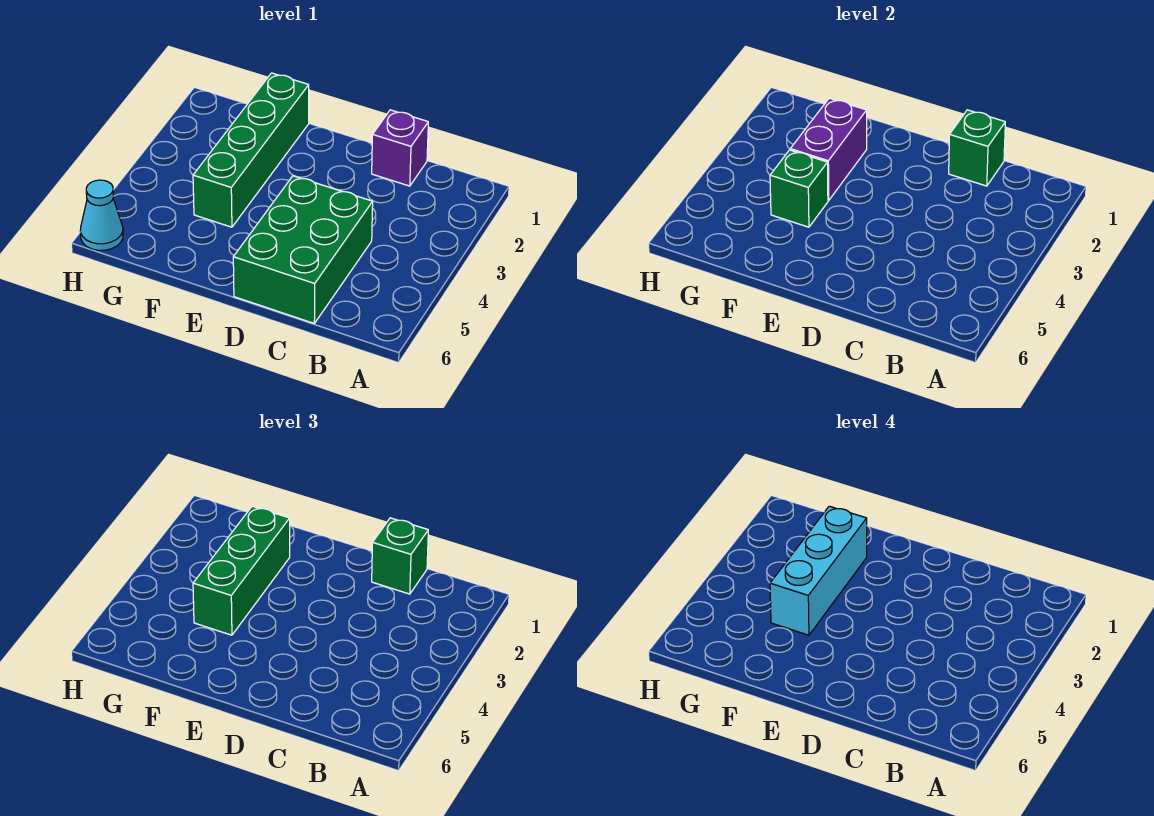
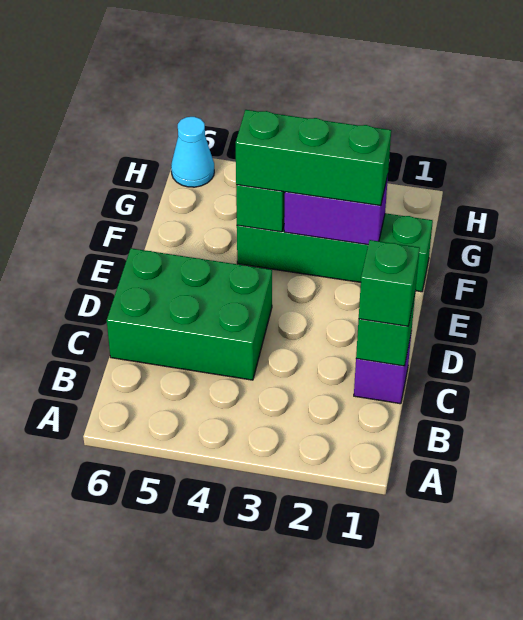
cyan 1x3 brick [770,506,867,635] -> none

